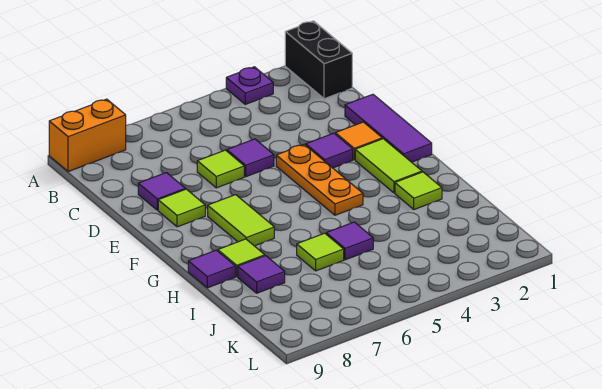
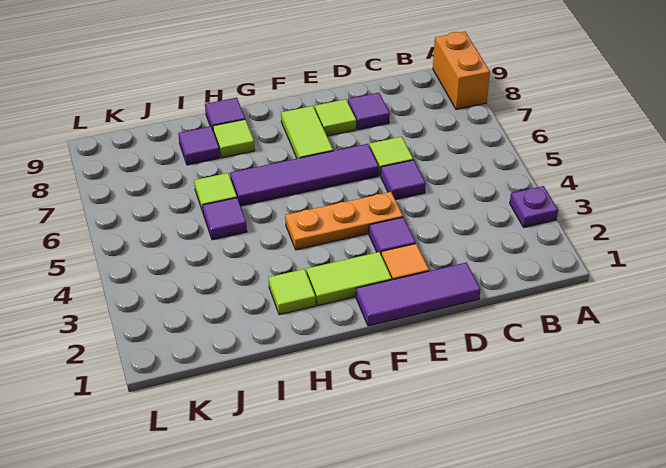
black 1x2 brick [285,21,352,99] -> none
none -> purple 1x4 tile [230,144,379,206]
lime 1x2 tile [208,195,274,246] -> lime 1x2 tile turned to [281,106,333,158]

